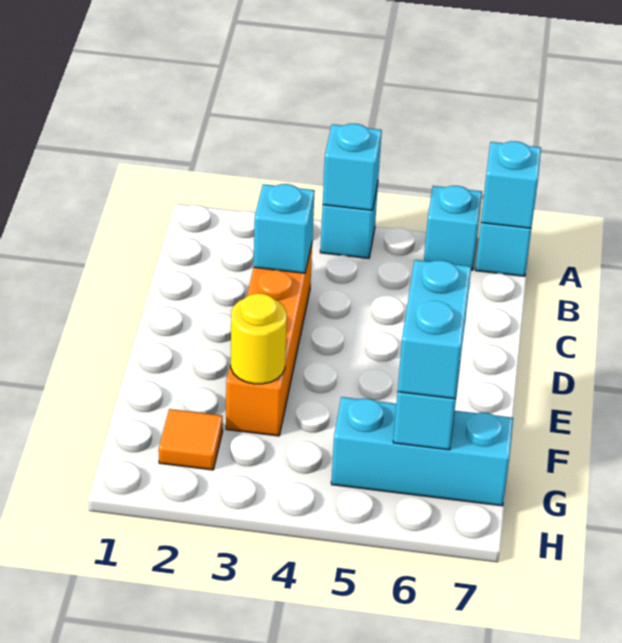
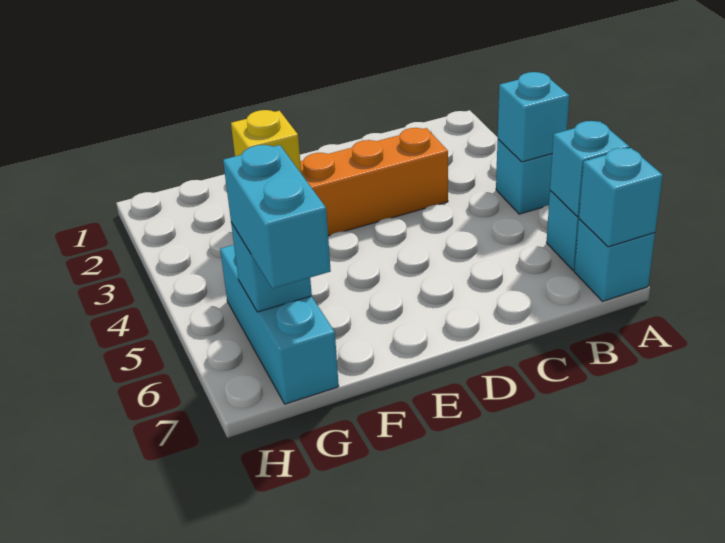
cyan 1x1 brick [254,184,315,273] -> cyan 1x1 brick moved to [550,121,629,217]
yellow 1x1 round brick [231,293,287,384] -> yellow 1x1 brick [231,110,301,173]
cyan 1x2 brick [398,260,471,399] -> cyan 1x2 brick turned to [223,145,331,289]
orange 1x1 tile [159,409,223,470] -> none

